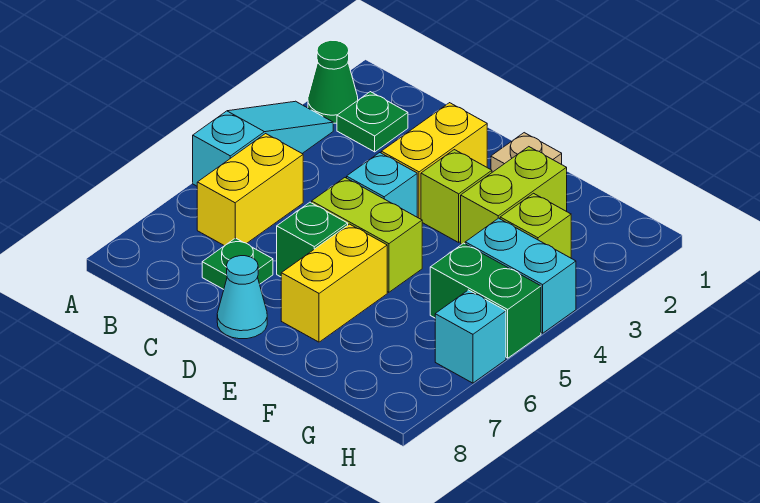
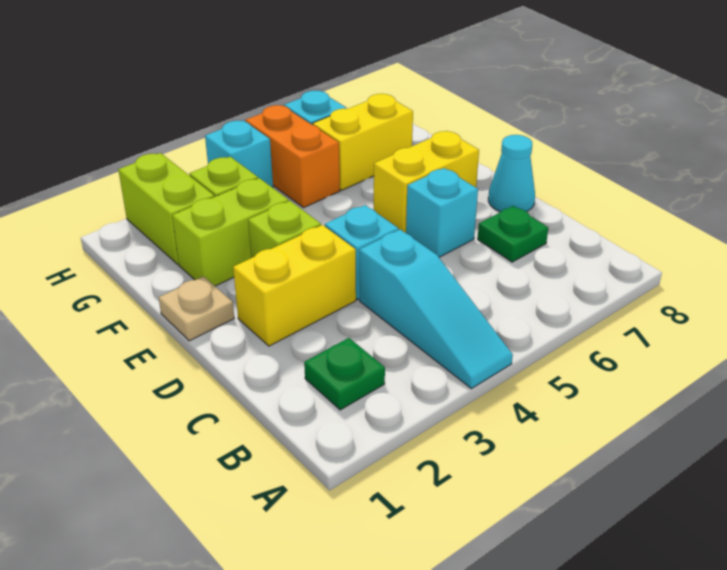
green 1x1 cone [308,40,358,123] -> none
cyan 1x3 slope [193,101,333,186] -> cyan 1x3 slope turned to [359,229,513,389]
yellow 1x2 brick [197,134,303,246] -> yellow 1x2 brick moved to [312,94,413,190]
lime 1x2 brick [312,178,422,292] -> lime 1x2 brick moved to [118,153,214,264]
green 1x1 brick [277,202,348,277] -> cyan 1x1 brick [406,168,478,257]
cyan 1x2 brick [465,218,576,333] -> cyan 1x1 brick [205,121,273,188]
green 1x2 brick [430,243,541,358] -> orange 1x2 brick [245,105,340,208]

